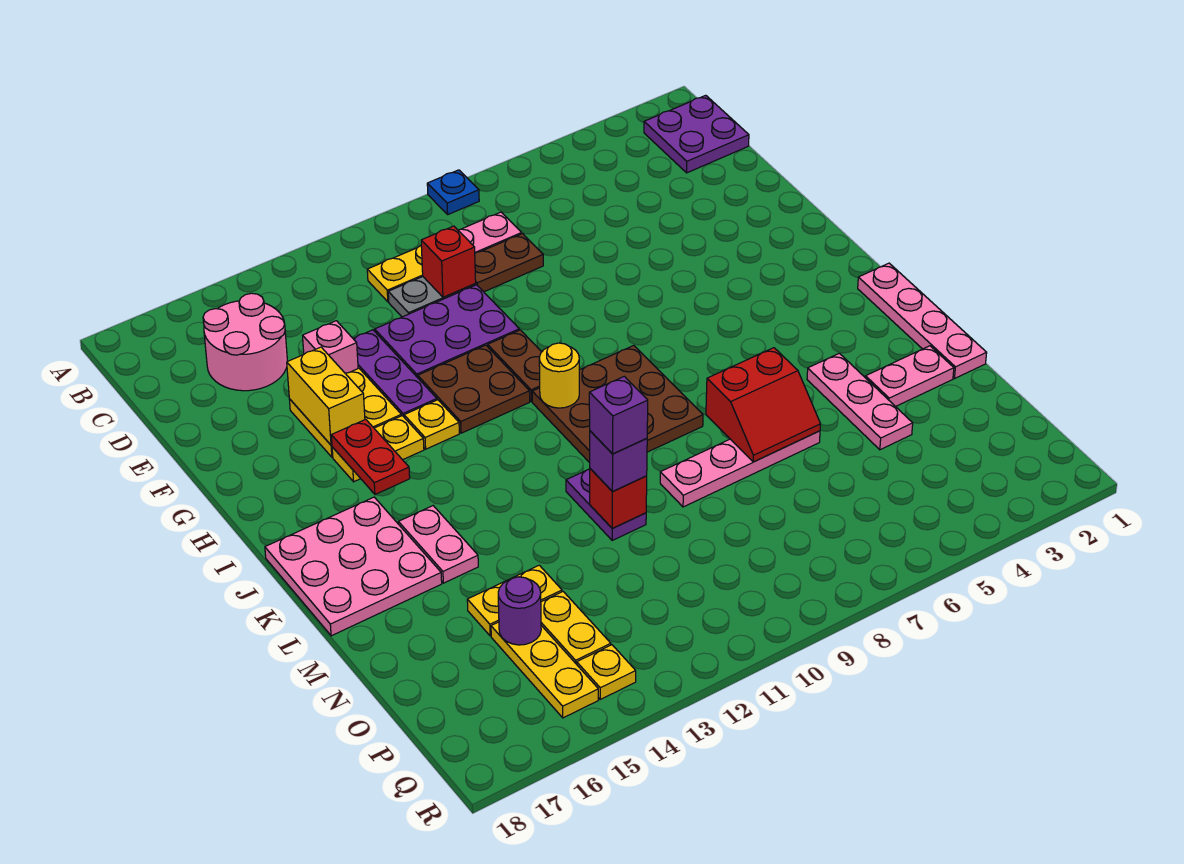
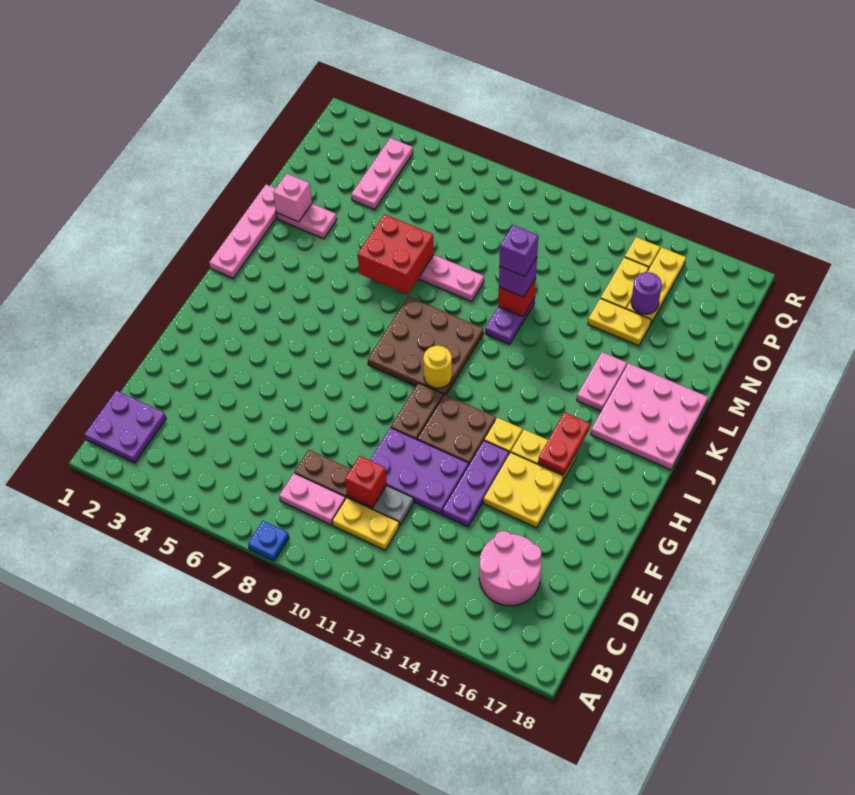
pink 1x1 brick [303,321,358,373] -> pink 1x1 brick moved to [273,174,312,222]
yellow 1x2 brick [287,347,365,445] -> none
pink 1x3 plate [807,353,913,450] -> pink 1x3 plate moved to [351,138,413,210]
red 2x2 slope [706,348,820,462] -> red 2x2 brick [358,214,434,294]

